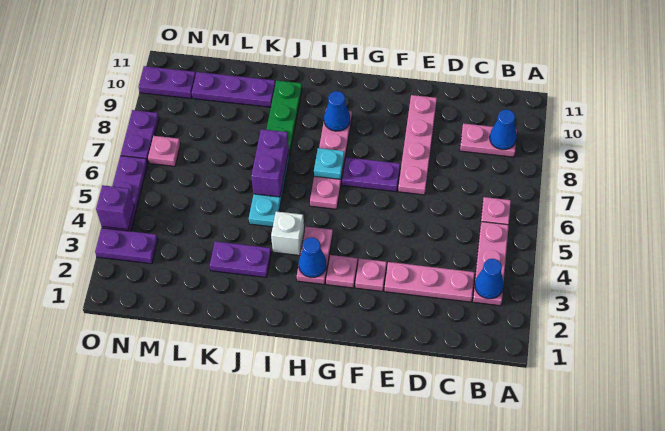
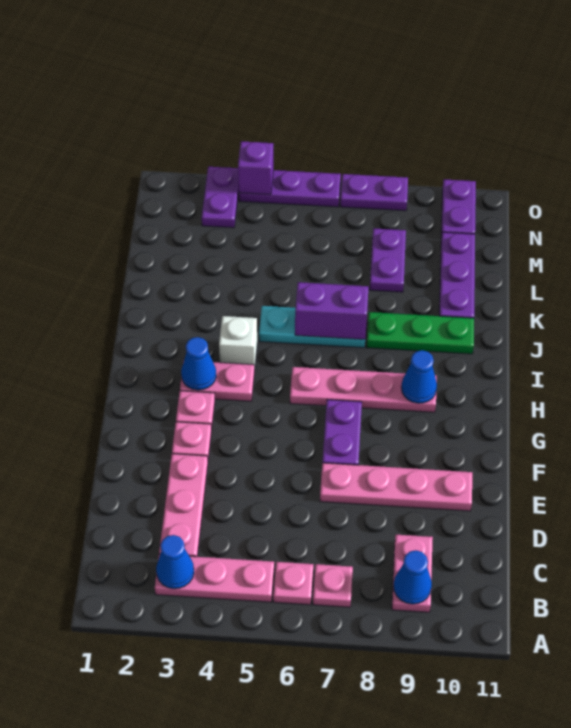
cyan 1x1 plate [314,148,344,179] -> none
purple 1x2 plate [210,241,271,278] -> purple 1x2 plate moved to [370,228,406,292]
pink 1x1 plate [148,136,180,166] -> pink 1x1 plate moved to [313,564,353,607]

